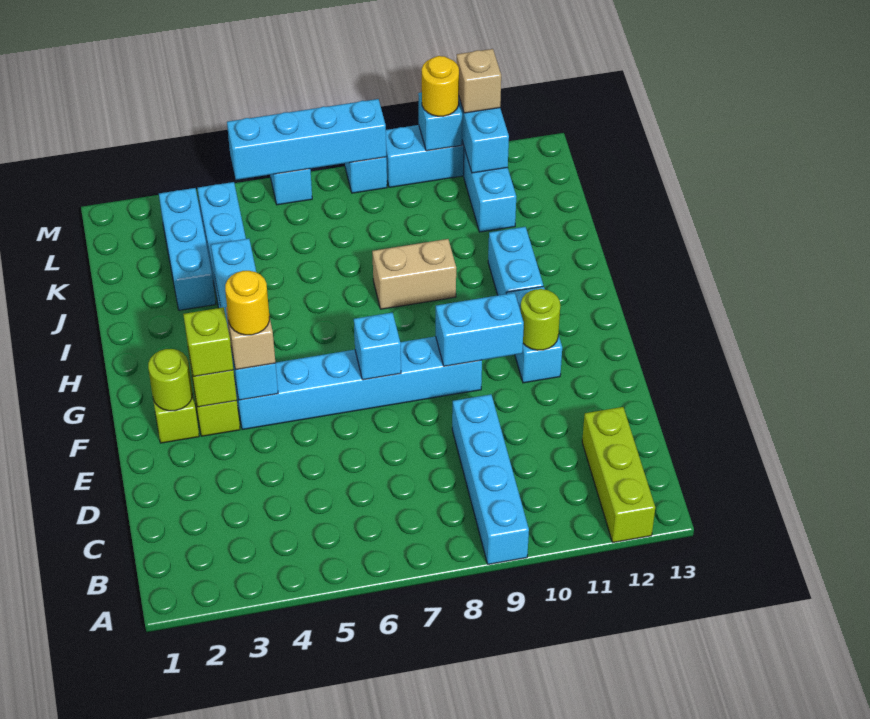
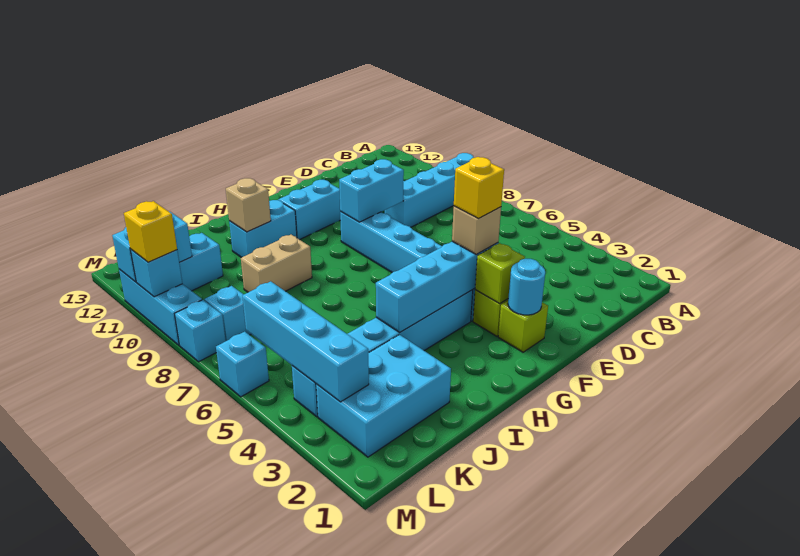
lime 1x3 brick [582,407,655,542] -> none
lime 1x1 round brick [148,349,193,411] -> cyan 1x1 round brick [508,259,545,315]
lime 1x1 brick [183,307,233,377] -> none
yellow 1x1 round brick [225,271,269,335] -> yellow 1x1 brick [454,157,504,219]
cyan 1x1 brick [354,313,401,380] -> cyan 1x1 brick moved to [204,286,251,341]
cyan 1x2 brick [436,293,524,366] -> cyan 1x2 brick turned to [339,159,404,222]
lime 1x1 round brick [520,289,560,350] -> none
tan 1x2 brick [372,239,456,309] -> tan 1x2 brick turned to [241,235,312,292]
cyan 1x3 brick [159,188,216,310] -> cyan 2x3 brick [316,335,451,457]
cyan 1x4 brick [227,99,386,180] -> cyan 1x4 brick moved to [242,281,369,402]
yellow 1x1 round brick [422,56,459,116] -> yellow 1x1 brick [124,201,177,262]
tan 1x1 brick [457,49,501,113] -> tan 1x1 brick moved to [226,178,271,232]

